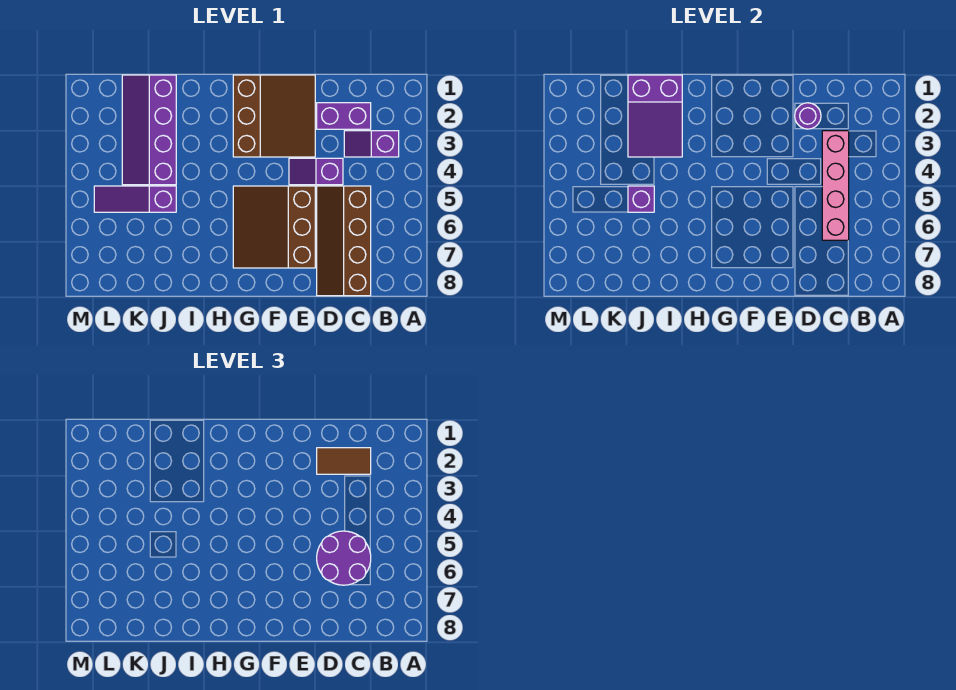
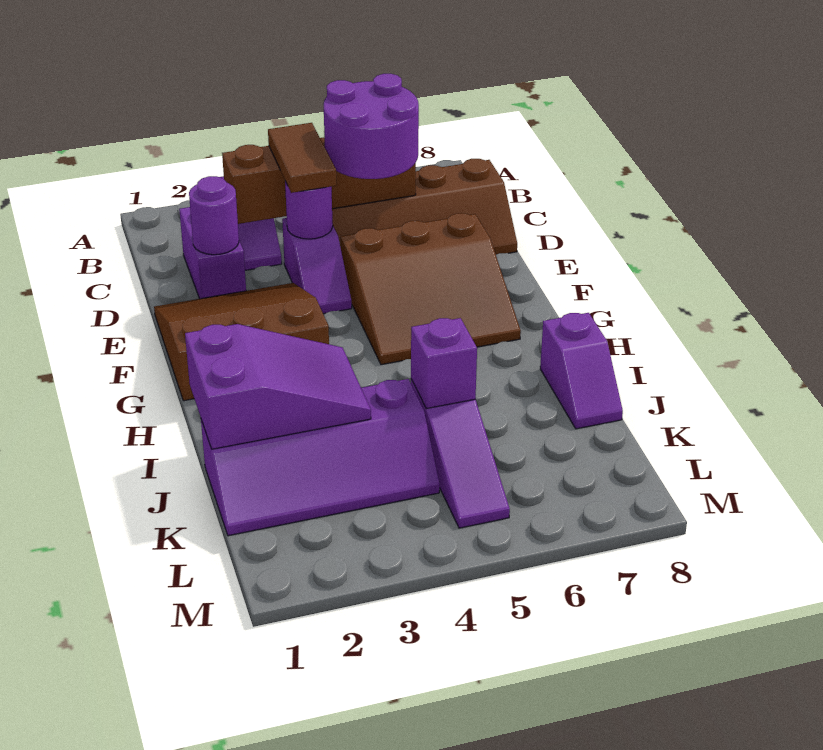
brown 1x2 tile [317,448,371,474] -> brown 1x2 tile moved to [268,123,337,193]
pink 1x4 brick [822,131,849,240] -> brown 1x4 brick [222,137,416,224]
none -> purple 1x1 round brick [285,181,333,239]
none -> purple 1x2 slope [540,313,623,429]

